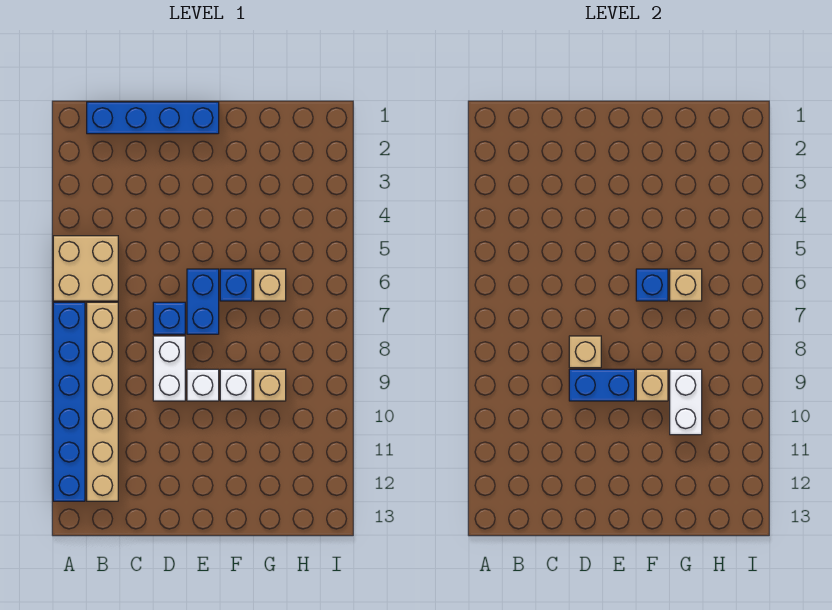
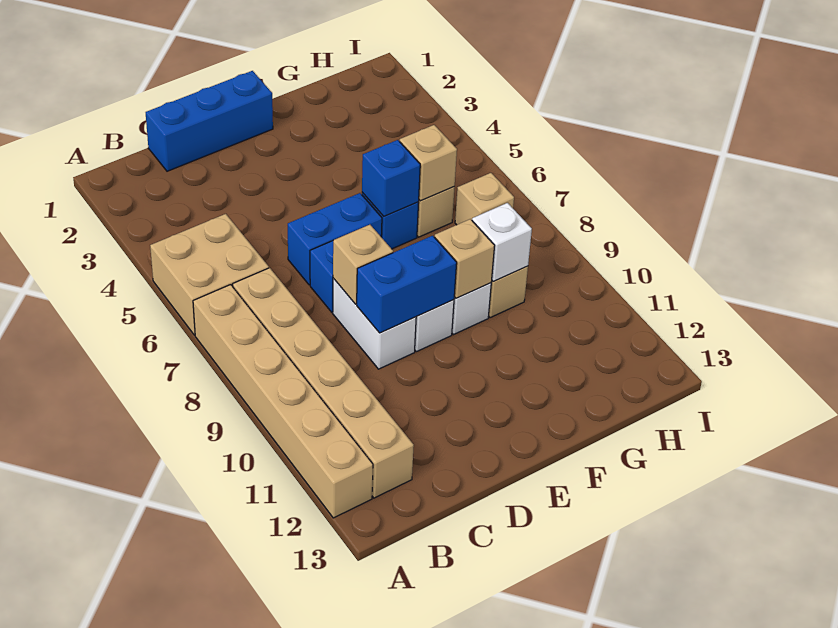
blue 1x6 brick [53,302,85,501] -> tan 1x6 brick [193,285,373,518]
blue 1x4 brick [87,102,219,134] -> blue 1x3 brick [146,71,273,171]
blue 1x2 brick [187,269,219,334] -> blue 1x2 brick turned to [288,193,382,285]
white 1x2 brick [670,369,702,435] -> white 1x1 brick [472,203,532,281]
none -> tan 1x1 brick [455,173,514,225]

